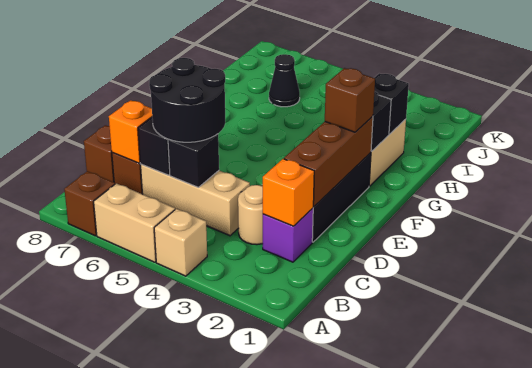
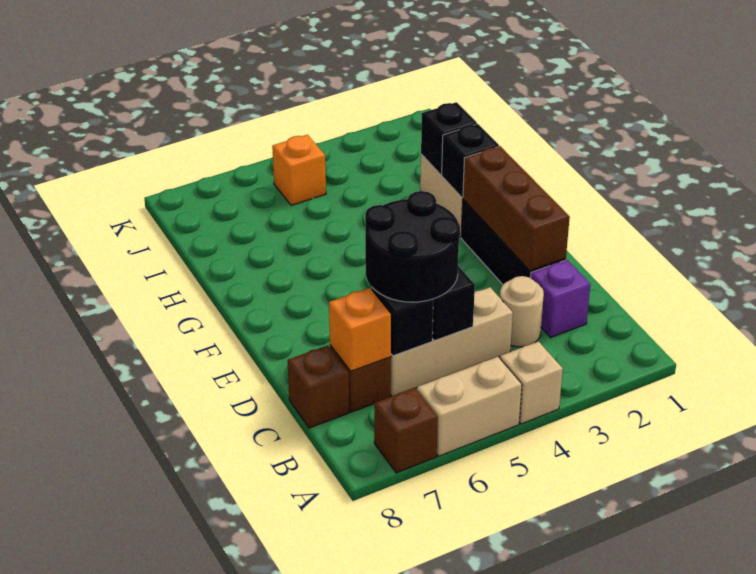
orange 1x1 brick [263,159,314,226] -> orange 1x1 brick moved to [272,135,326,205]
brown 1x1 brick [325,68,375,132] -> none
black 1x1 cone [269,54,300,107] -> none

